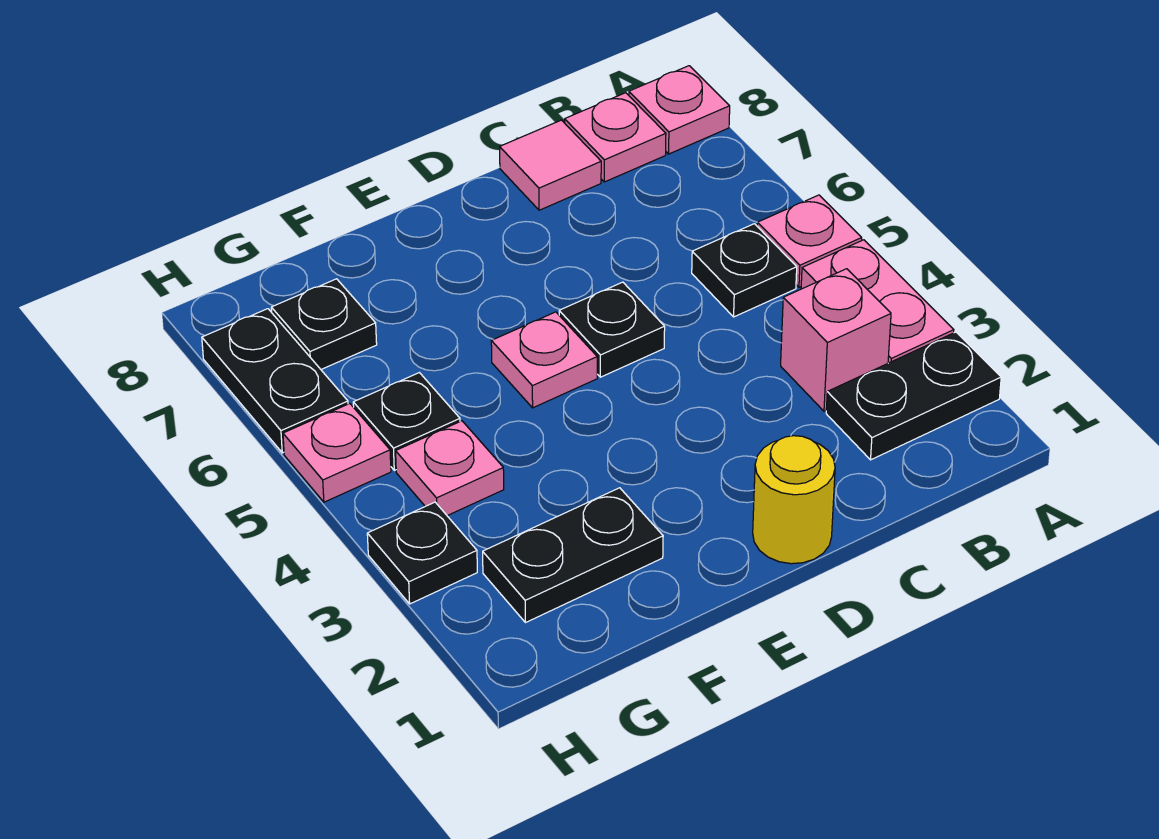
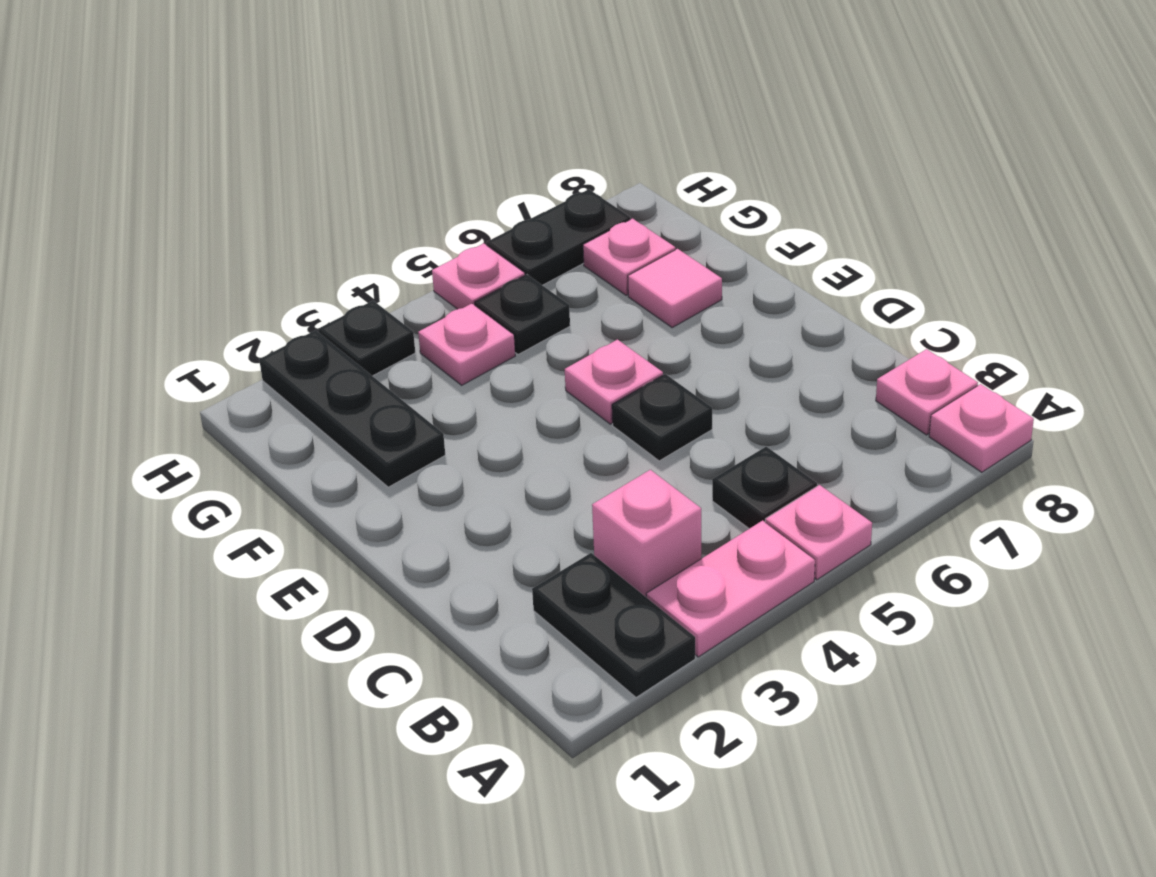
pink 1x1 tile [500,120,601,210] -> pink 1x1 tile moved to [628,249,722,327]
yellow 1x1 round brick [753,436,835,564] -> none
black 1x2 plate [483,488,663,623] -> black 1x3 plate [259,330,445,487]
black 1x1 plate [271,279,377,369] -> pink 1x1 plate [583,219,675,295]

